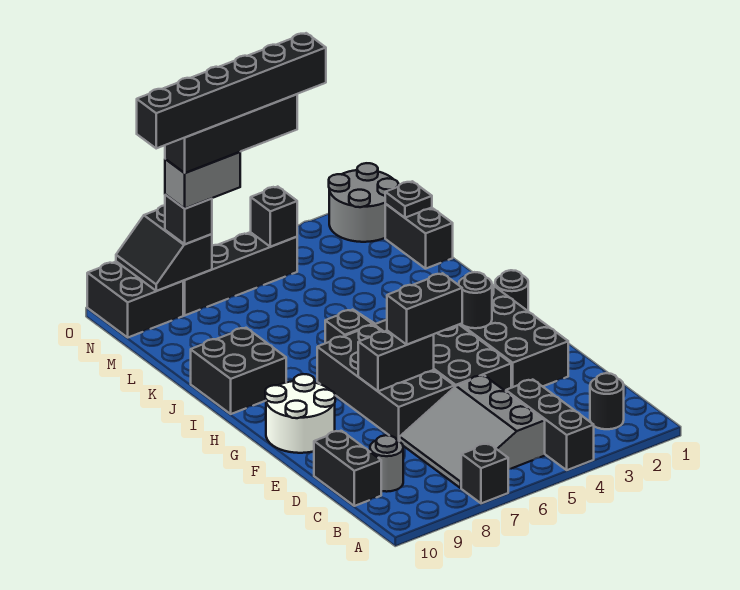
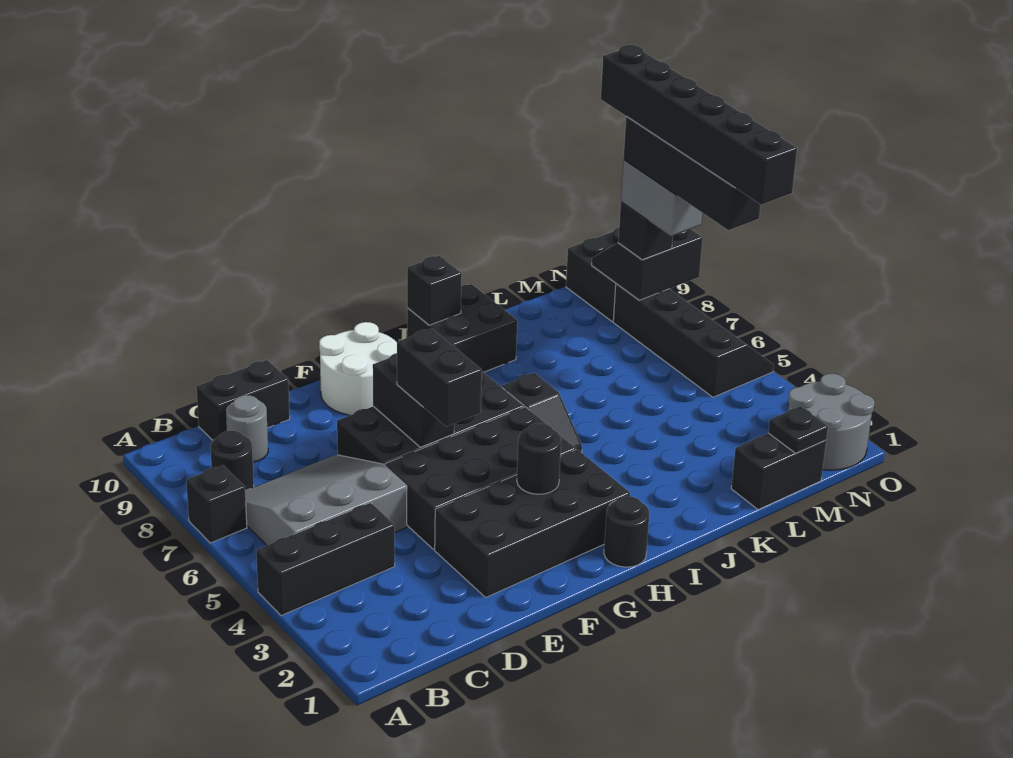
black 1x1 round brick [590,373,624,429] -> black 1x1 round brick moved to [210,431,254,491]
black 1x1 brick [251,187,297,247] -> black 1x1 brick moved to [407,256,462,325]

